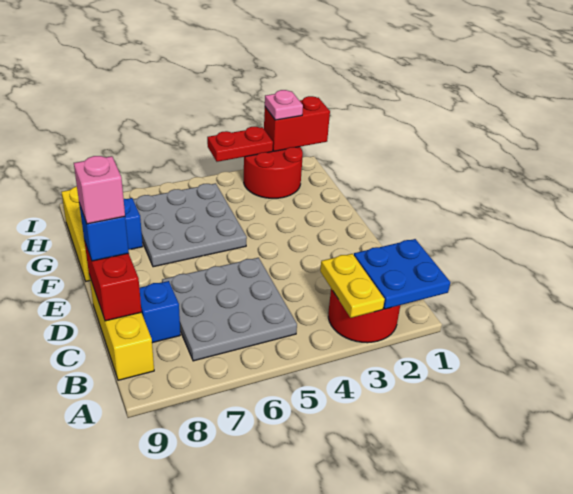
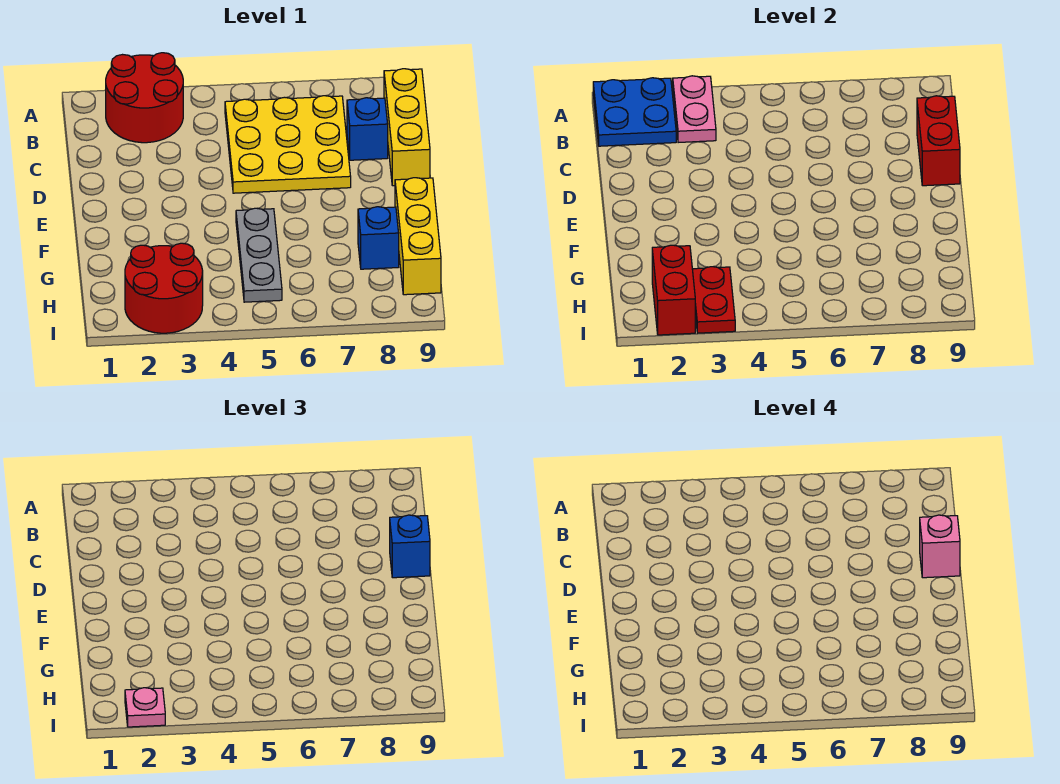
yellow 1x2 plate [320,254,385,318] -> pink 1x2 plate [673,76,716,143]
grey 3x3 plate [162,258,297,361] -> yellow 3x3 plate [225,96,351,193]
grey 3x3 plate [133,183,247,267] -> grey 1x3 plate [236,208,282,302]
red 1x2 brick [264,96,330,151] -> red 1x2 brick turned to [652,245,695,335]
red 1x2 plate [207,127,273,162] -> red 1x2 plate turned to [692,267,735,333]

